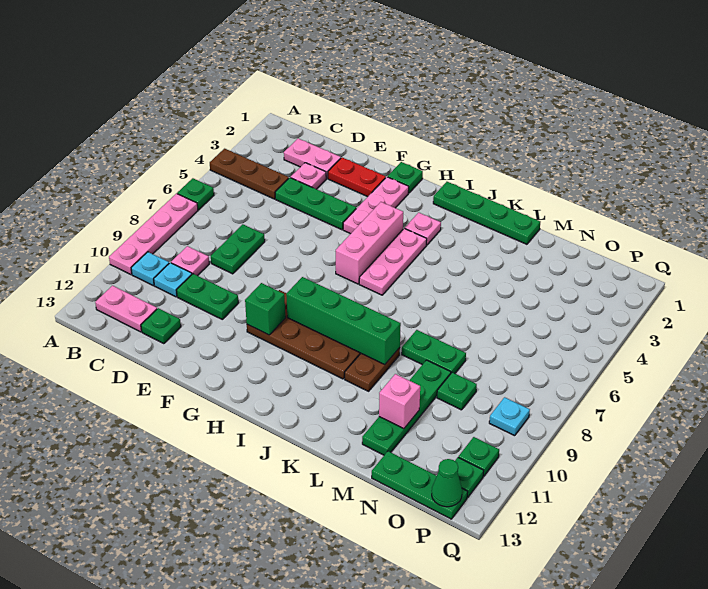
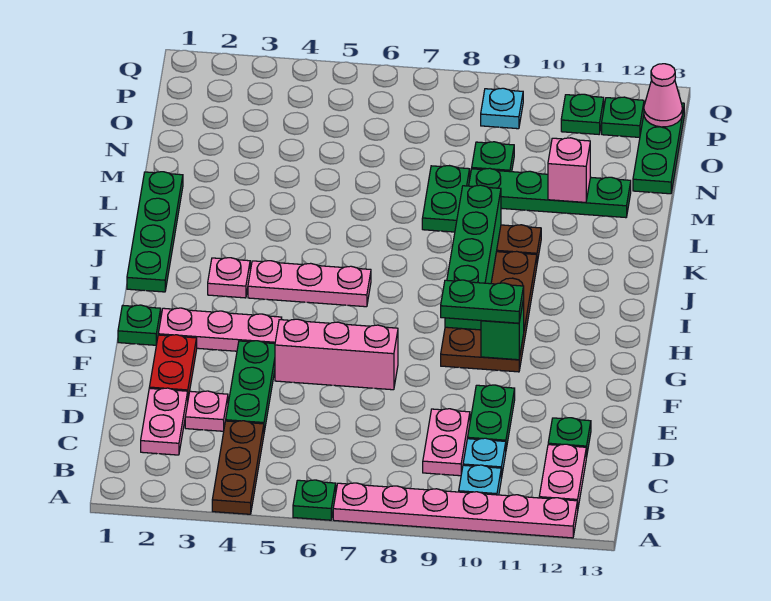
pink 1x4 plate [109,194,198,275] -> pink 1x6 plate [333,483,578,538]
pink 1x1 plate [171,246,209,276] -> pink 1x2 plate [423,409,470,476]
green 1x2 plate [211,224,265,274] -> green 1x2 plate moved to [441,280,524,323]
pink 1x3 brick [336,202,403,284] -> pink 1x3 brick moved to [275,319,398,390]
green 1x1 cone [432,459,462,507] -> pink 1x1 cone [644,64,682,127]

